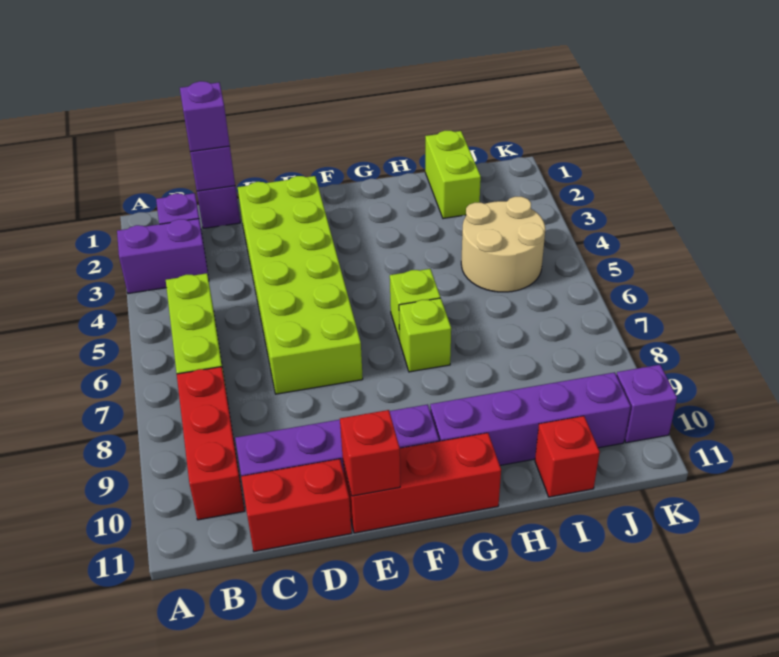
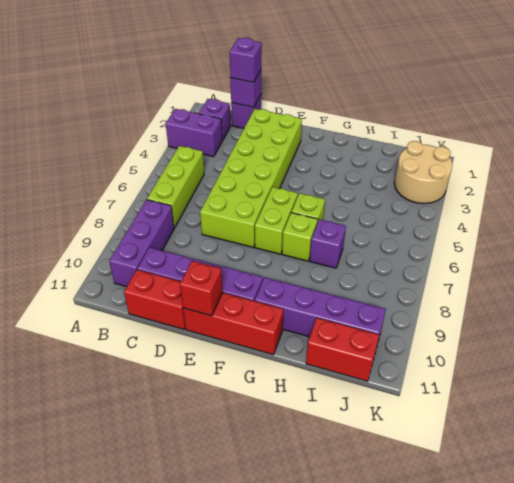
red 1x3 brick [177,367,245,520] -> purple 1x3 brick [109,200,174,287]
lime 1x2 brick [425,131,481,219] -> lime 1x2 brick moved to [255,187,298,254]
tan 2x2 round brick [461,197,545,292] -> tan 2x2 round brick moved to [394,141,452,204]
red 1x1 brick [535,416,600,497] -> red 1x2 brick [306,318,379,381]
purple 1x1 brick [616,365,677,443] -> purple 1x1 brick moved to [310,219,346,268]

